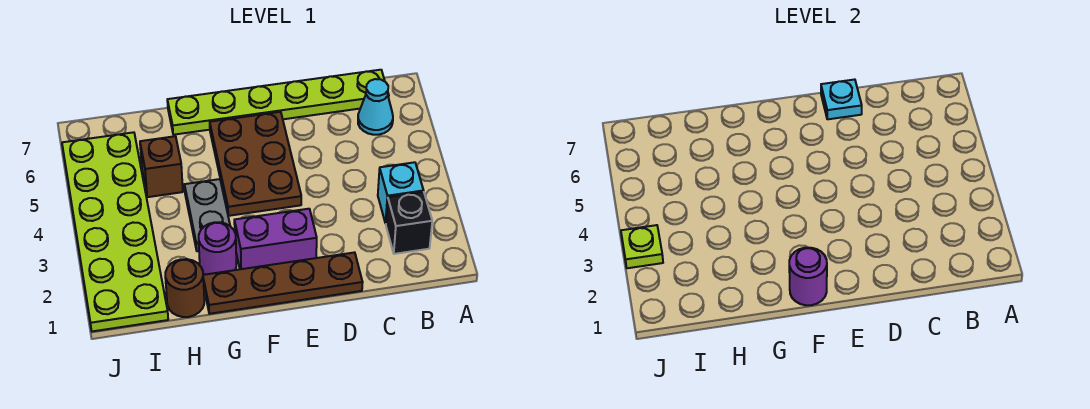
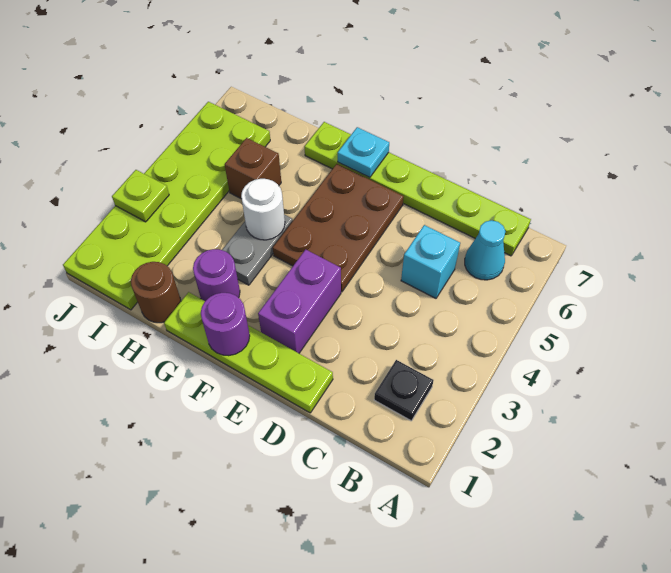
black 1x1 brick [386,192,432,254] -> black 1x1 plate [374,360,433,421]
cyan 1x1 brick [378,162,423,223] -> cyan 1x1 brick moved to [401,225,460,298]
brown 1x4 plate [203,252,363,314] -> lime 1x4 plate [164,292,333,413]
cyan 1x1 plate [821,79,862,119] -> cyan 1x1 plate moved to [338,127,389,178]
purple 1x2 brick [234,209,317,269] -> purple 1x2 brick turned to [258,249,341,353]
none -> white 1x1 round brick [241,179,285,240]

